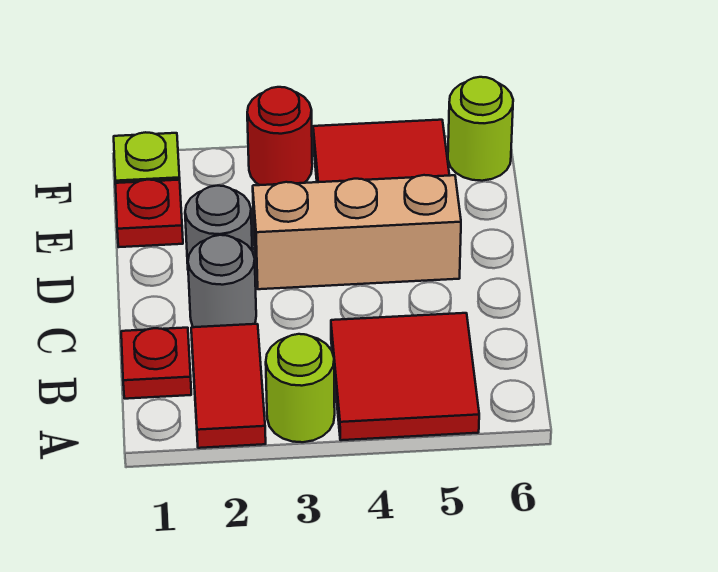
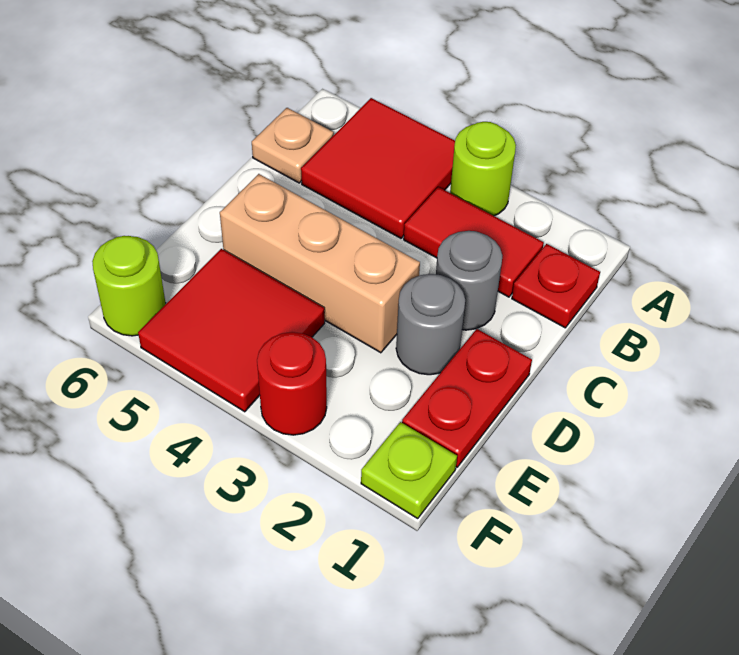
red 1x2 tile [191,324,266,448] -> red 1x2 tile turned to [404,187,544,297]
none -> tan 1x1 plate [252,108,334,183]
red 1x1 plate [115,180,183,247] -> red 1x2 plate [402,329,532,467]

